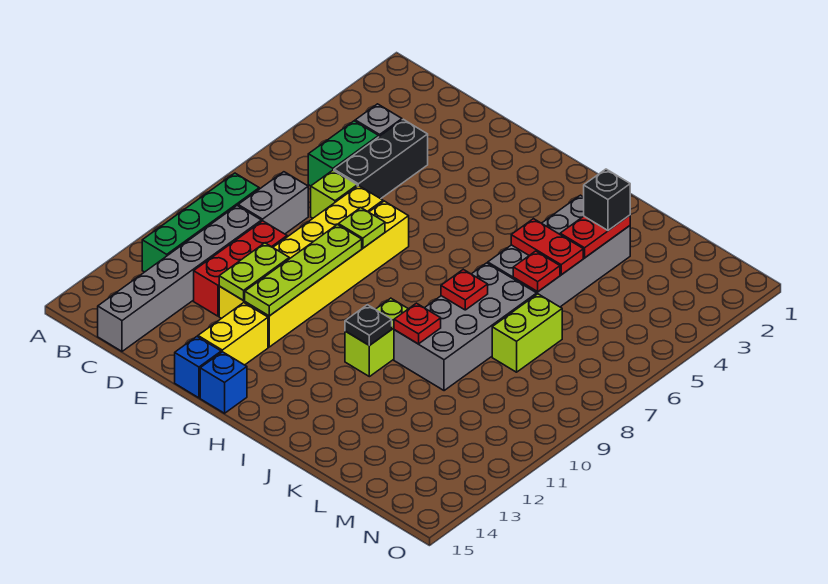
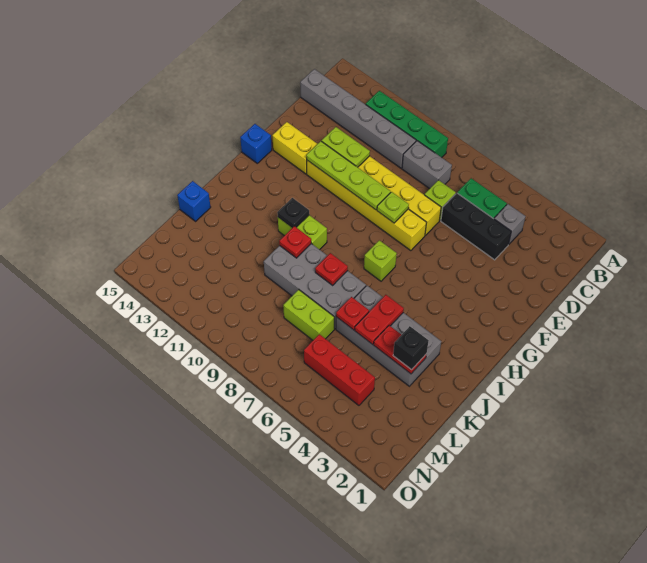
red 1x3 brick [194,221,287,316] -> red 1x3 brick moved to [304,334,375,405]
blue 1x1 brick [175,337,221,398] -> blue 1x1 brick moved to [177,181,211,221]
none -> lime 1x1 brick [364,240,397,281]

